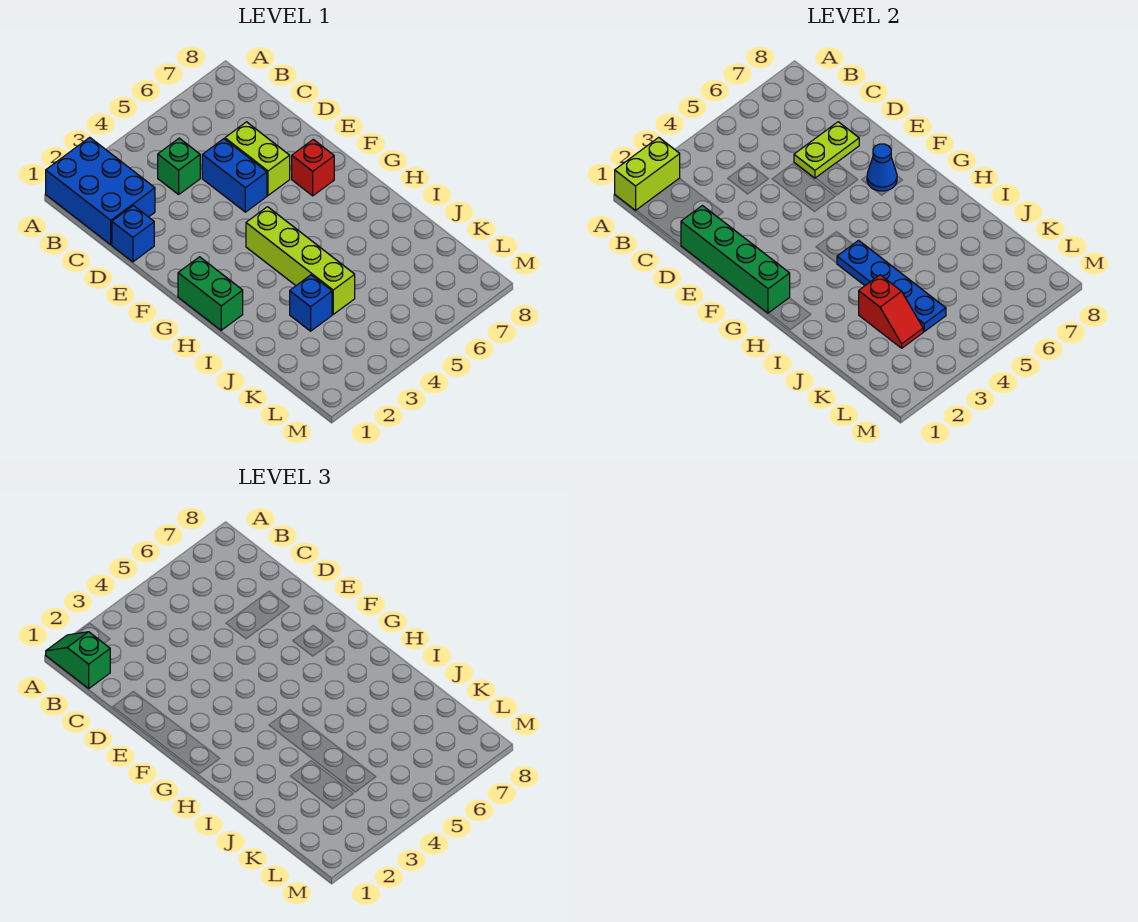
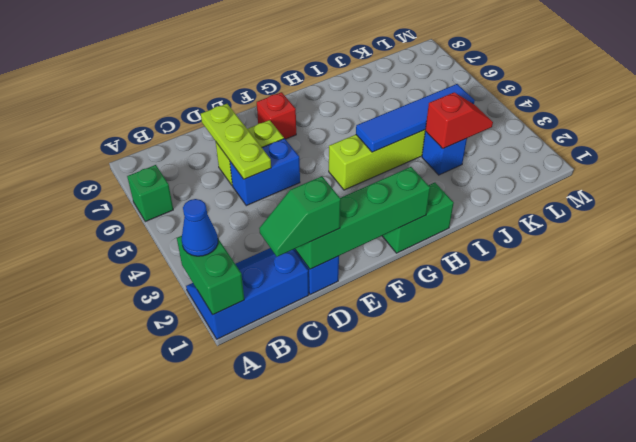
blue 2x3 brick [46,137,155,245] -> blue 2x3 slope [186,248,309,339]
lime 1x2 brick [615,137,680,210] -> green 1x2 brick [177,236,244,315]
green 1x2 slope [46,632,110,688] -> green 1x2 slope moved to [259,176,341,257]
green 1x1 brick [158,138,200,194] -> green 1x1 brick moved to [127,165,173,222]
lime 1x2 plate [794,122,859,178] -> lime 1x3 plate [201,104,271,179]
blue 1x1 cone [867,144,897,191] -> blue 1x1 cone moved to [182,199,218,256]
blue 1x4 plate [837,240,946,331] -> blue 1x4 tile [356,84,475,152]

